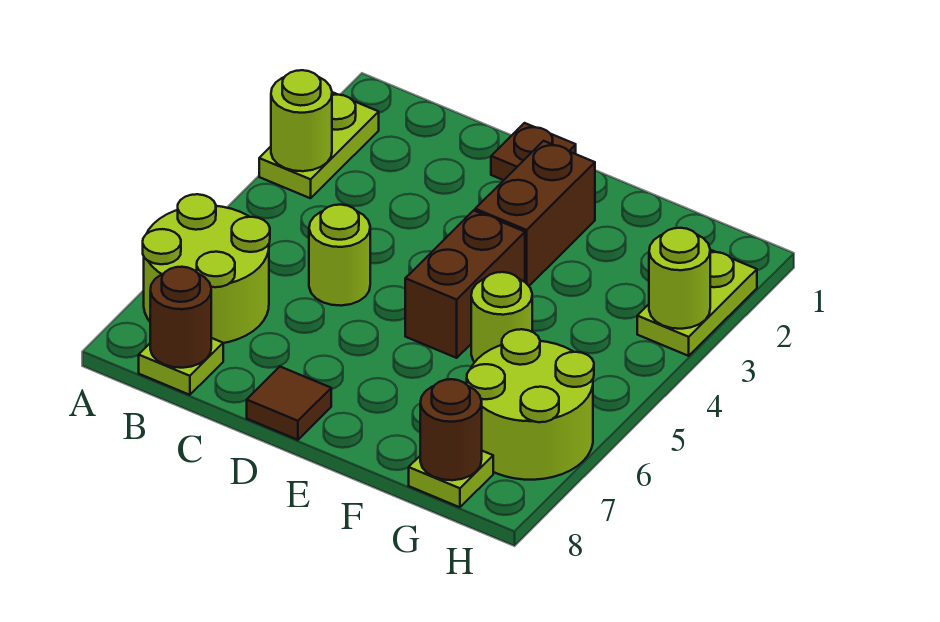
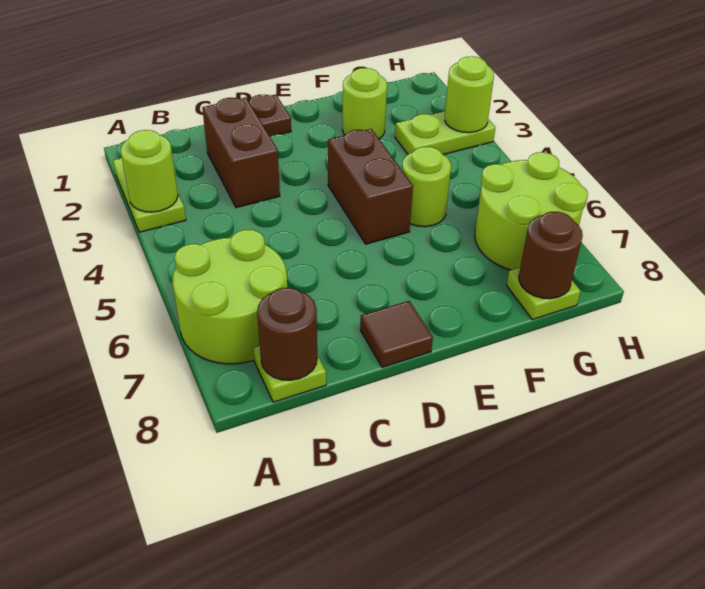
lime 1x1 round brick [309,205,370,306] -> lime 1x1 round brick moved to [342,68,387,139]
brown 1x2 brick [475,141,595,286] -> brown 1x2 brick moved to [202,97,280,208]
lime 1x2 plate [637,250,757,356] -> lime 1x2 plate turned to [395,111,495,155]

